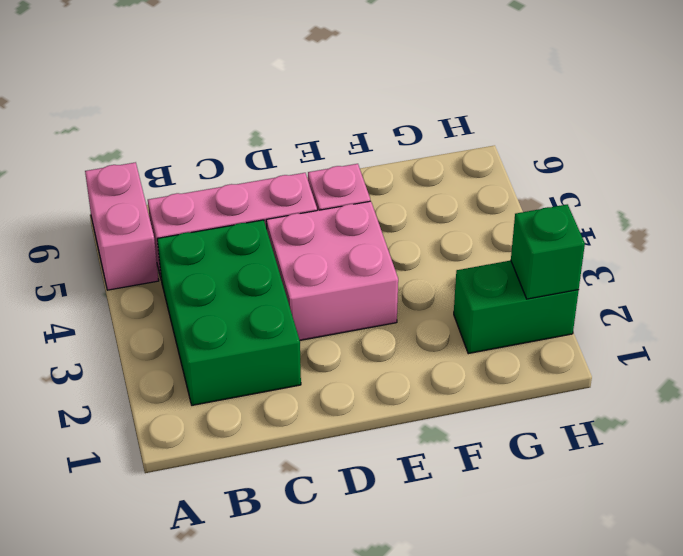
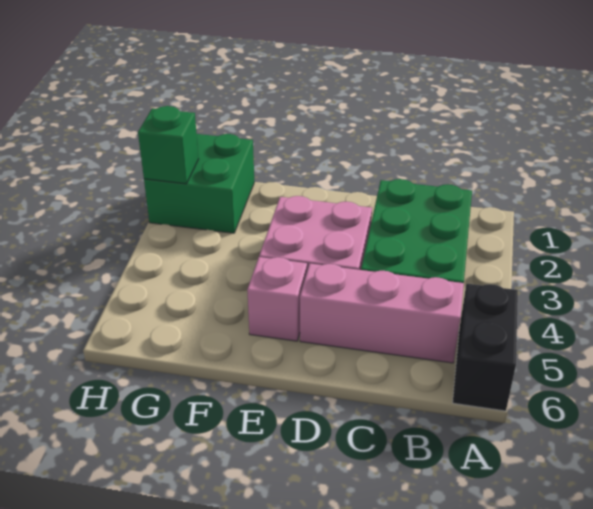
pink 1x2 brick [85,162,159,290] -> black 1x2 brick [453,284,518,411]
green 1x2 brick [454,260,579,354] -> green 2x2 brick [144,134,254,233]

